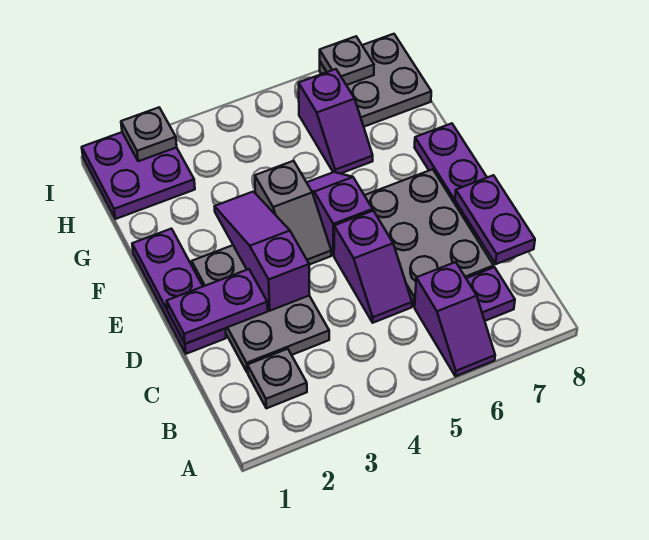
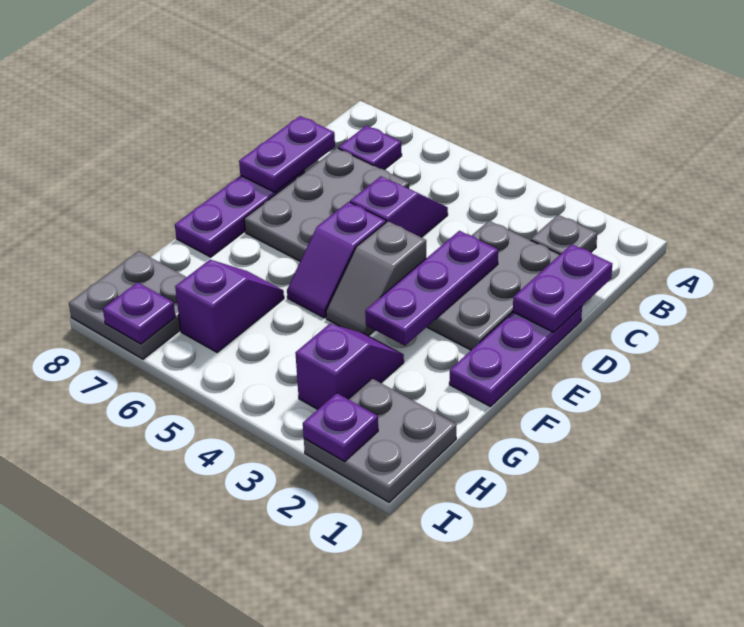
purple 1x2 slope [415,262,495,376] -> purple 1x2 slope moved to [295,324,404,409]
purple 1x2 plate [167,269,268,344] -> purple 1x2 plate turned to [513,244,612,332]
purple 1x3 slope [214,192,310,311] -> purple 1x3 plate [365,231,498,346]
grey 1x2 slope [255,161,331,265] -> grey 1x2 slope turned to [326,221,426,336]
purple 2x2 plate [82,132,195,219] -> grey 2x2 plate [304,378,456,502]
grey 1x1 plate [121,108,177,161] -> purple 1x1 plate [303,393,378,461]
grey 1x1 plate [320,36,374,85] -> purple 1x1 plate [103,282,175,344]

